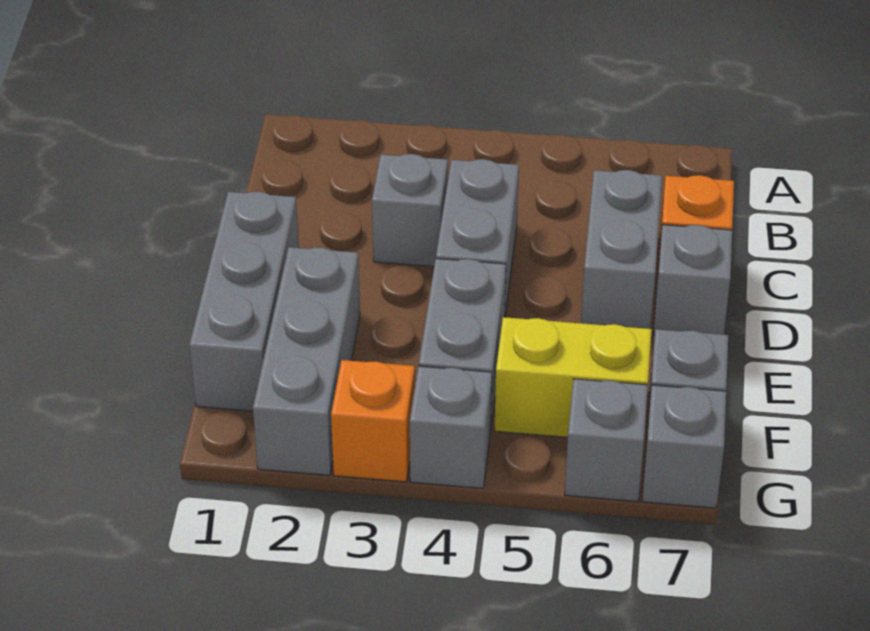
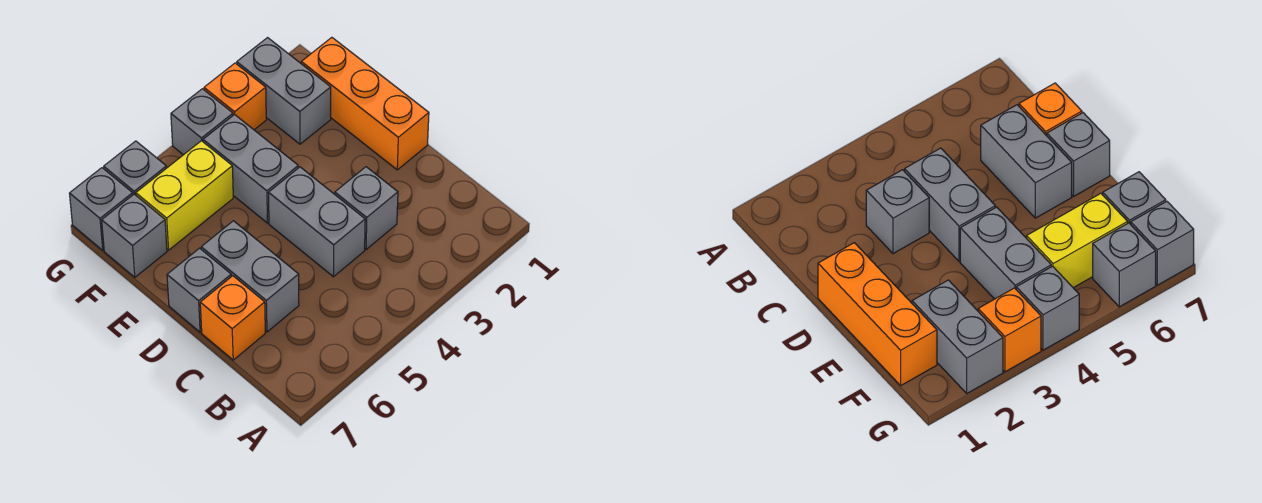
grey 1x3 brick [189,192,299,411] -> orange 1x3 brick [301,37,429,170]
grey 1x3 brick [253,247,360,475] -> grey 1x2 brick [237,38,331,144]

